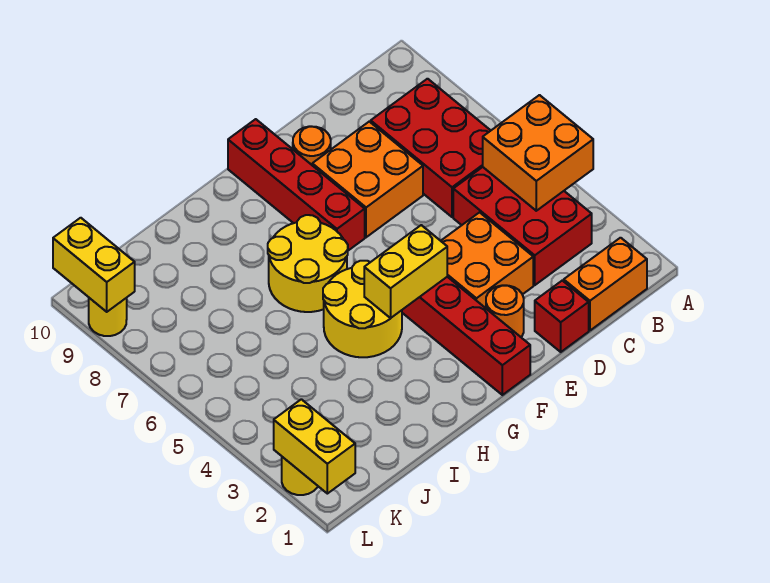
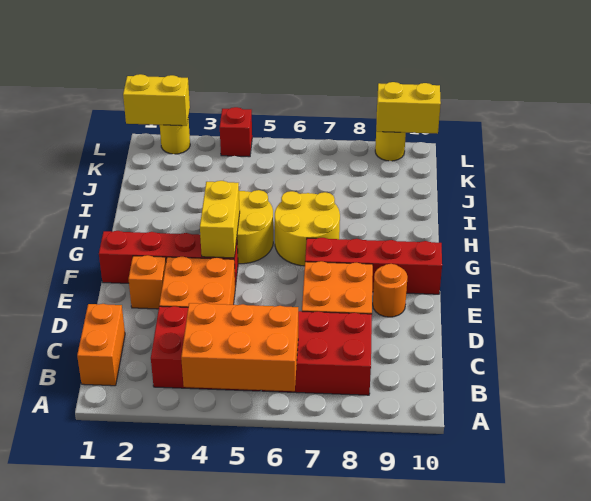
orange 2x2 brick [483,95,593,211] -> orange 2x3 brick [181,303,298,391]
red 1x1 brick [535,281,589,352] -> red 1x1 brick moved to [220,107,252,157]
orange 1x1 round brick [486,285,524,337] -> orange 1x1 brick [129,255,166,309]

